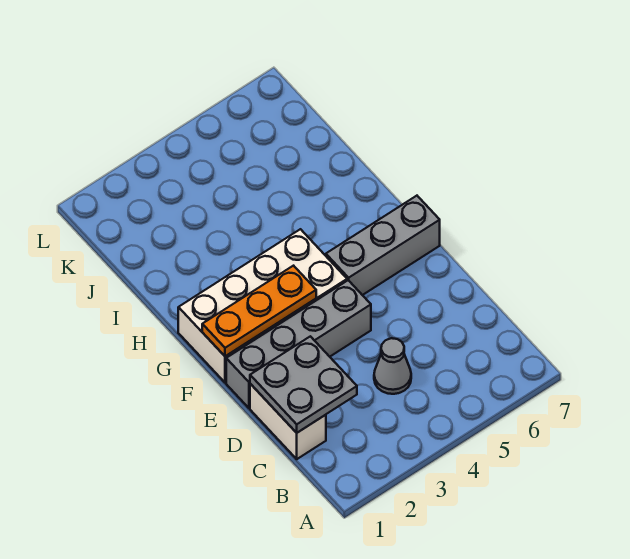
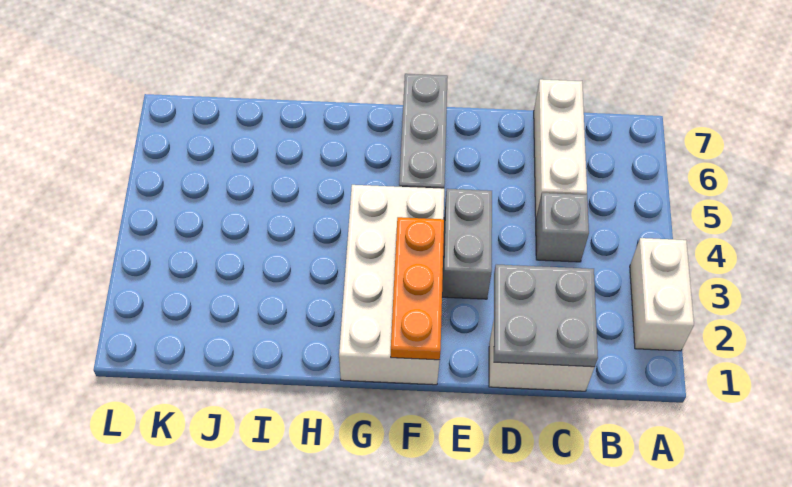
none -> white 1x2 brick [630,238,694,351]
grey 1x1 cone [374,338,411,394] -> grey 1x1 brick [536,193,589,262]
none -> white 1x3 brick [534,79,587,218]
grey 1x4 brick [226,280,371,408] -> grey 1x2 brick [442,189,492,299]

